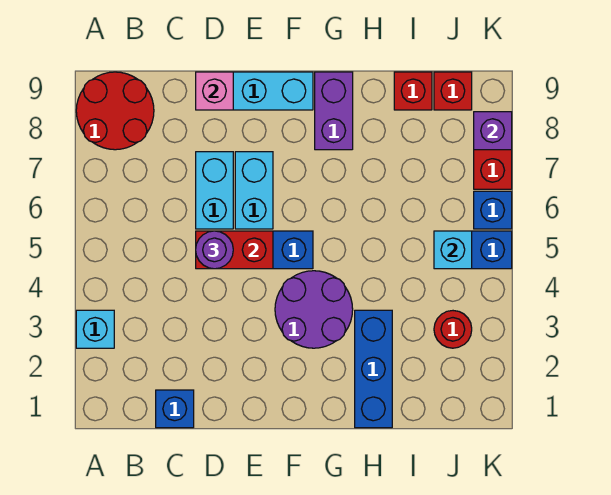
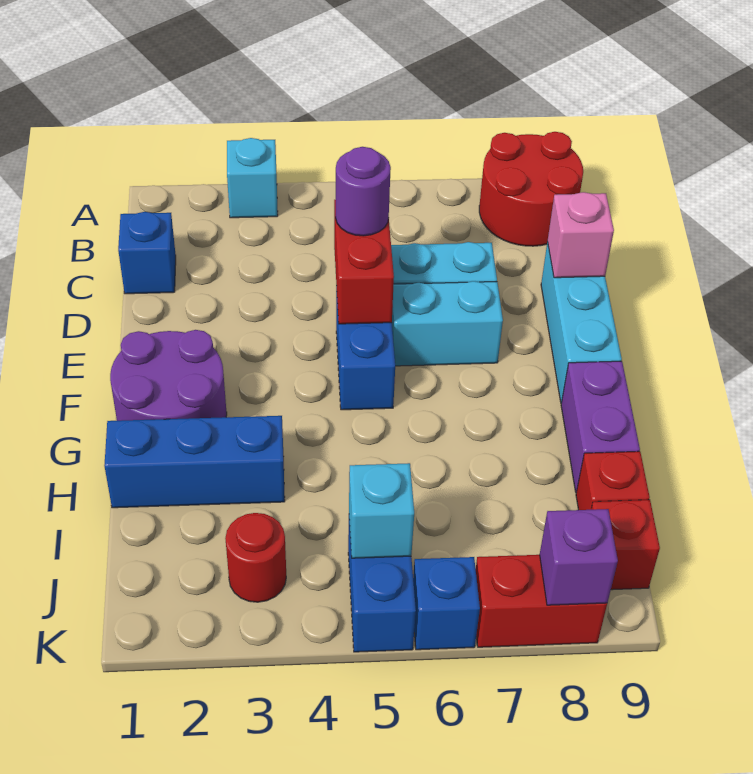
purple 2x2 round brick [275,271,353,348] -> purple 2x2 round brick moved to [110,330,227,421]
purple 1x2 brick [315,72,353,150] -> purple 1x2 brick turned to [561,361,640,492]

